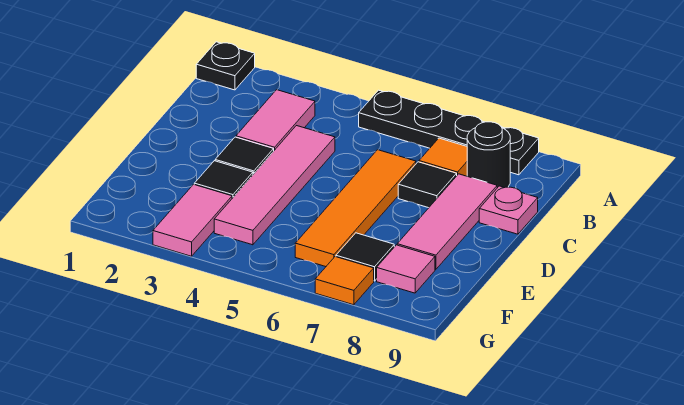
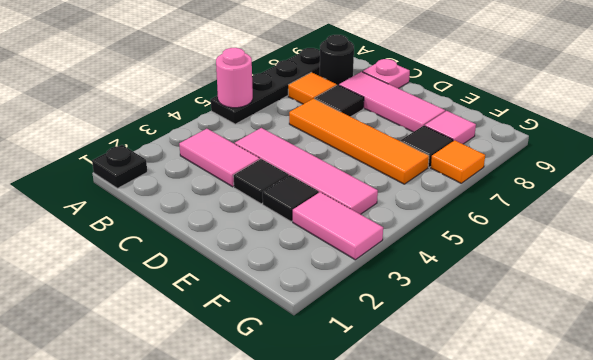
none -> pink 1x1 round brick [216,48,253,108]

